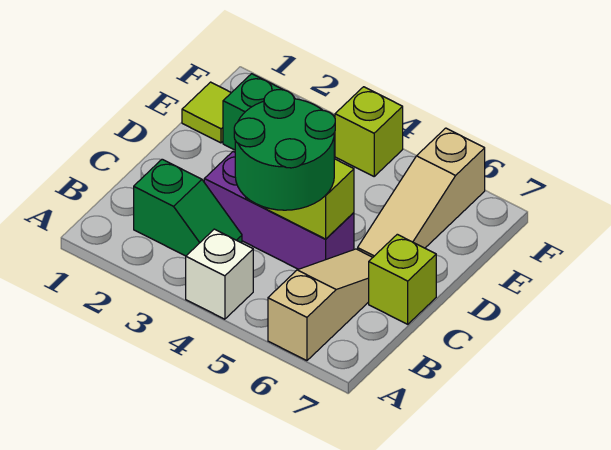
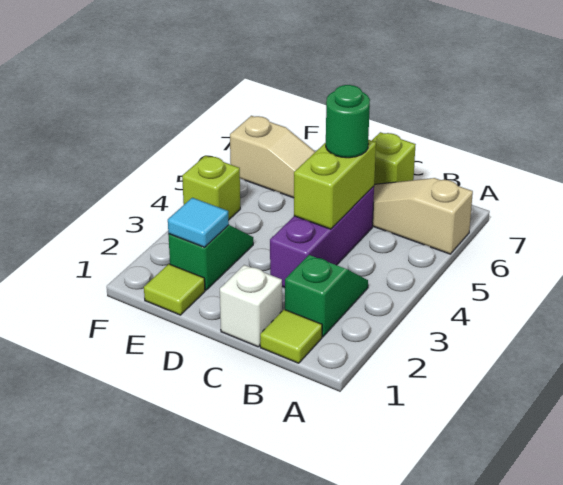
white 1x1 brick [186,229,253,319] -> white 1x1 brick moved to [220,265,282,347]
none -> lime 1x1 tile [260,310,322,363]
green 2x2 round brick [234,90,335,210] -> green 1x1 round brick [326,85,370,158]
none -> cyan 1x1 tile [168,198,229,247]

